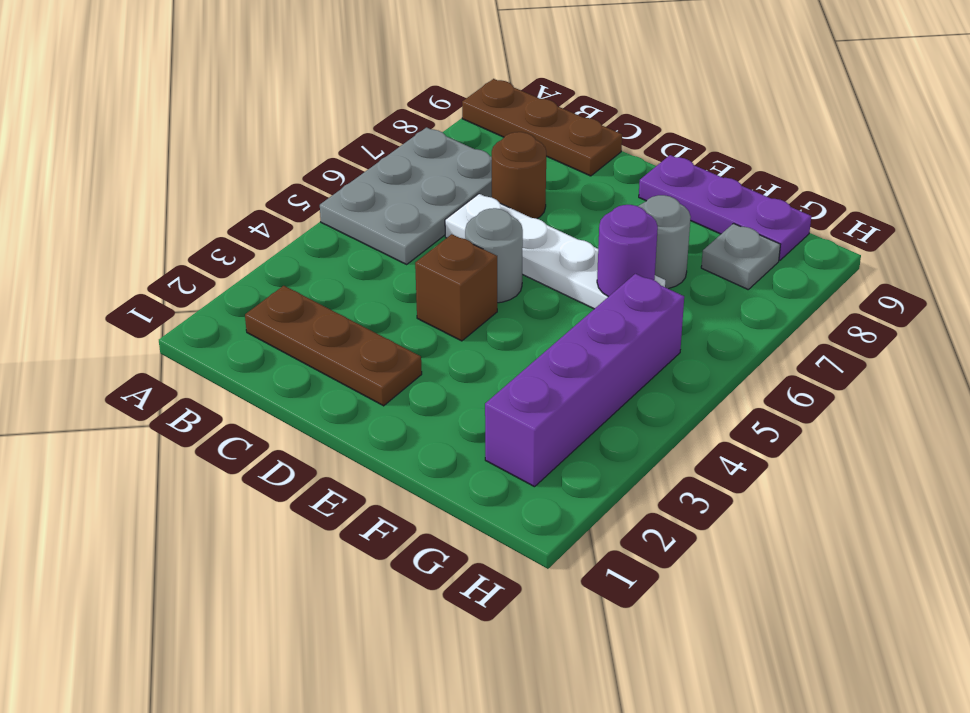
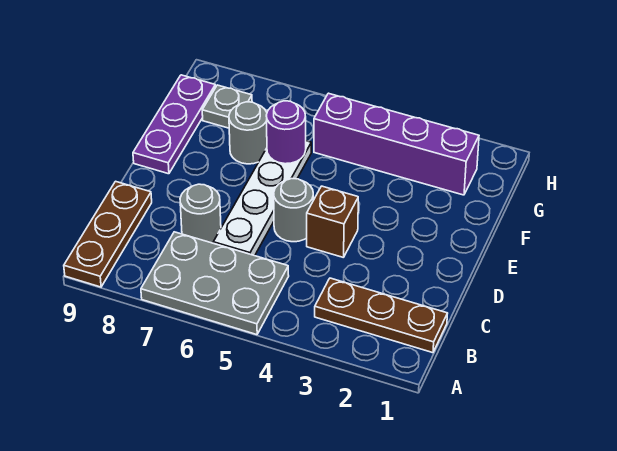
brown 1x3 plate [245,286,422,406] -> brown 1x3 plate turned to [315,278,448,353]
brown 1x1 round brick [492,132,546,219] -> grey 1x1 round brick [180,184,221,243]

